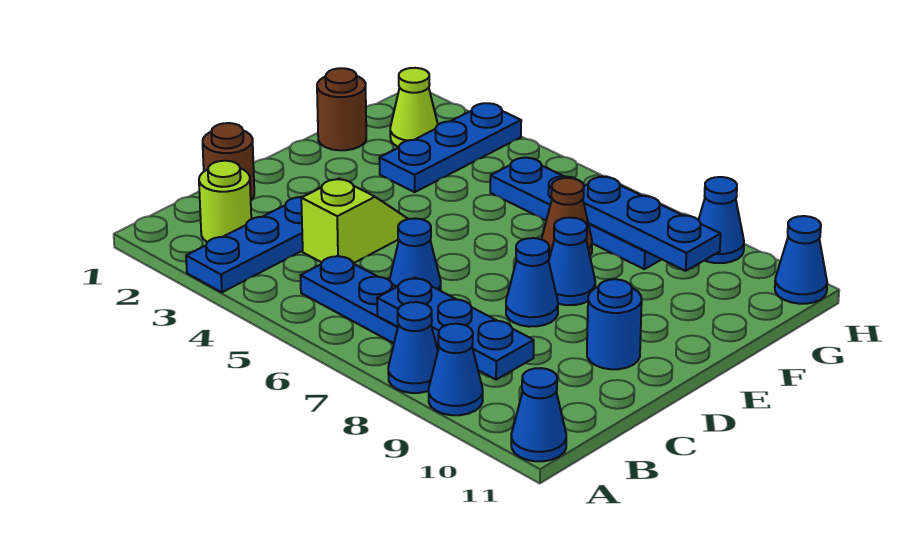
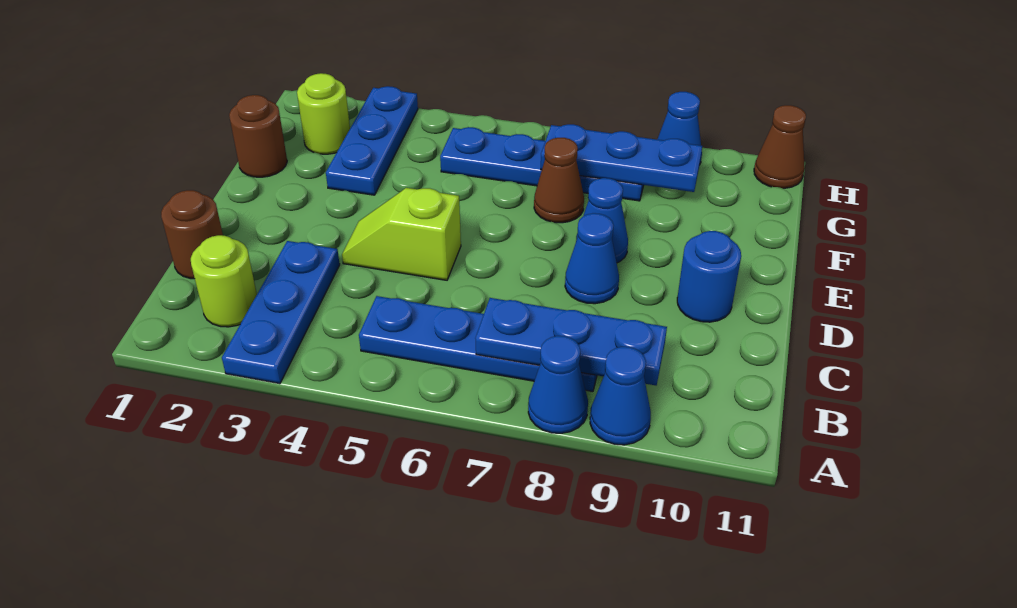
blue 1x1 cone [511,368,566,461] -> none
lime 1x2 slope [301,179,408,263] -> lime 1x2 slope turned to [342,188,461,280]
blue 1x1 cone [389,218,441,291] -> none
lime 1x1 cone [390,68,438,147] -> lime 1x1 round brick [297,73,350,154]
blue 1x1 cone [775,216,827,304] -> brown 1x1 cone [754,105,806,188]

